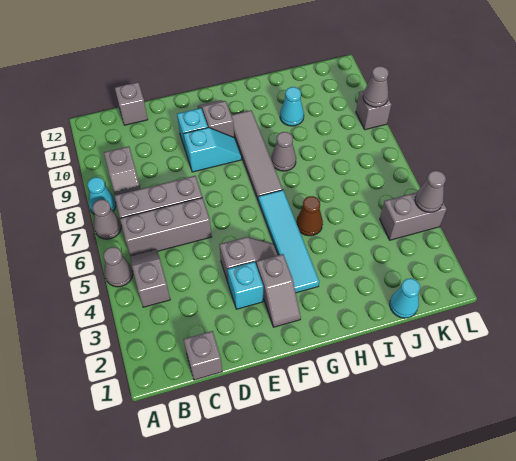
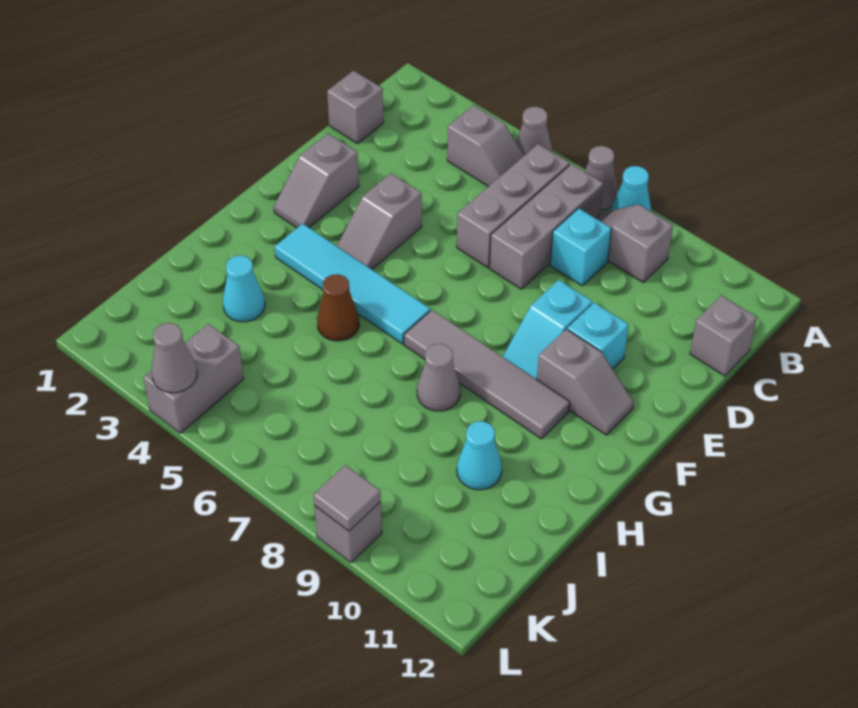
cyan 1x1 brick [227,262,263,309] -> cyan 1x1 brick moved to [550,208,612,286]
grey 1x2 slope [256,254,301,327] -> grey 1x2 slope turned to [274,134,359,228]
cyan 1x1 cone [390,278,420,318] -> cyan 1x1 cone moved to [223,256,265,322]
grey 1x1 cone [363,66,389,107] -> grey 1x1 tile [313,465,381,531]

